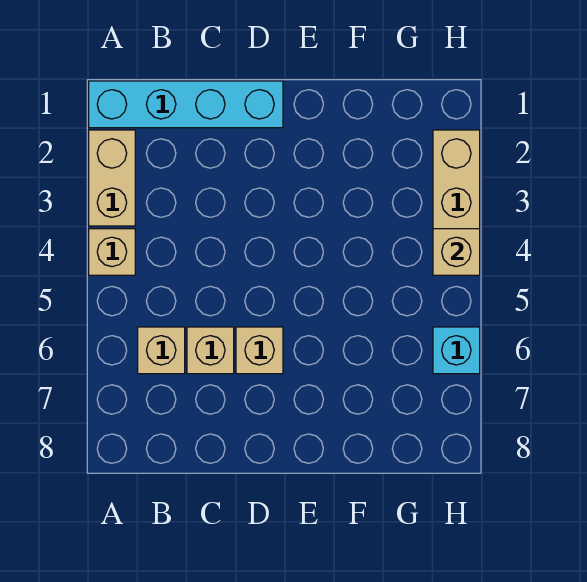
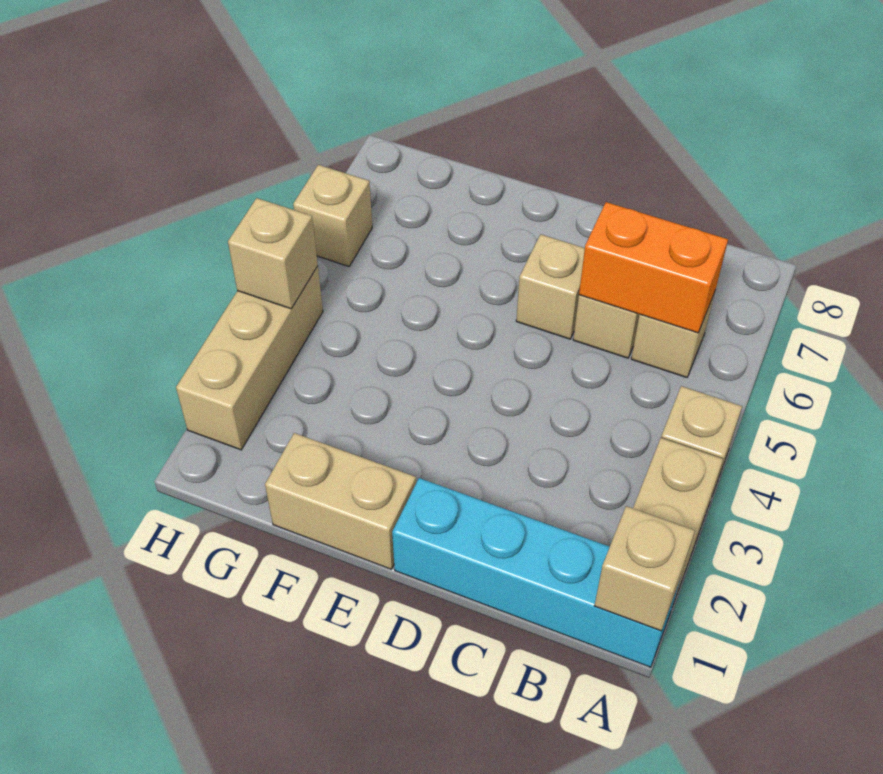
none -> tan 1x1 brick [594,506,695,631]
none -> orange 1x2 brick [579,202,728,333]
none -> tan 1x2 brick [265,433,416,569]
cyan 1x1 brick [433,327,480,374] -> tan 1x1 brick [293,165,372,266]

